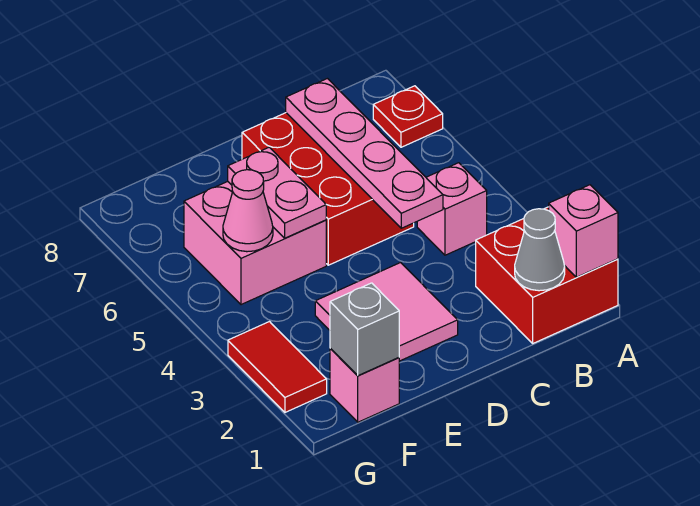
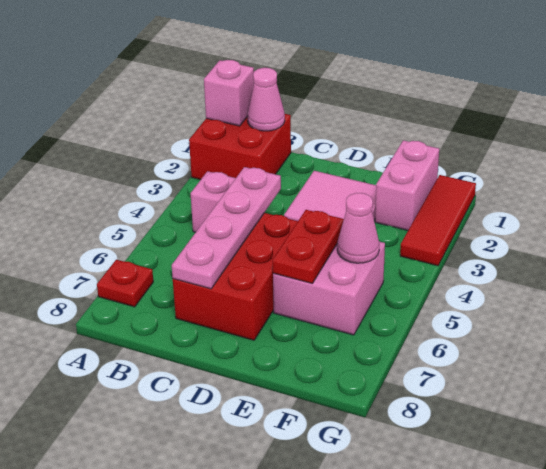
grey 1x1 cone [515,209,565,291] -> pink 1x1 cone [247,68,285,131]
pink 1x2 plate [228,147,326,238] -> red 1x2 plate [273,210,344,283]
pink 1x1 brick [330,349,399,422] -> pink 1x2 brick [375,140,439,230]
grey 1x1 brick [330,283,399,376] -> none
red 1x2 tile [228,322,327,412] -> red 1x3 tile [400,175,476,266]

